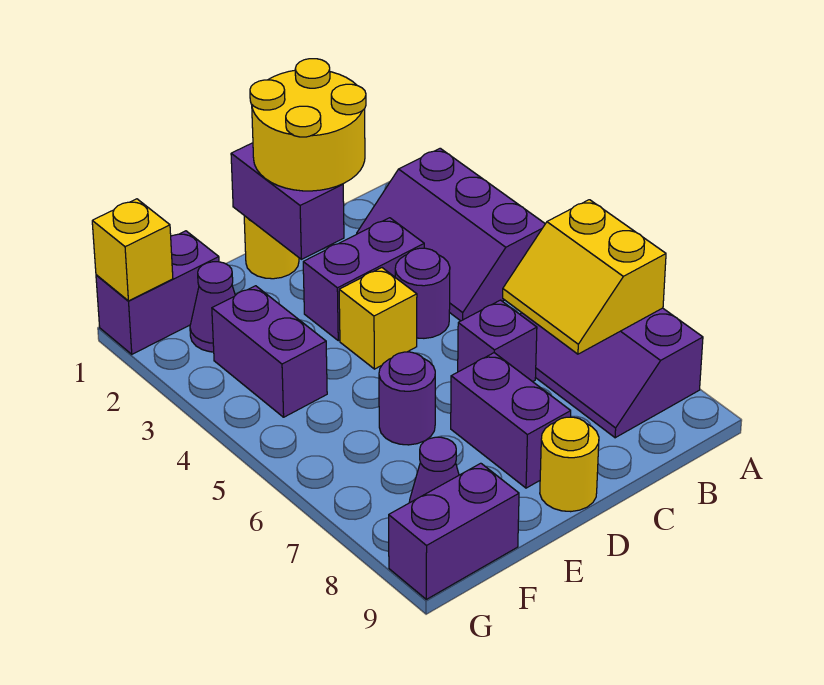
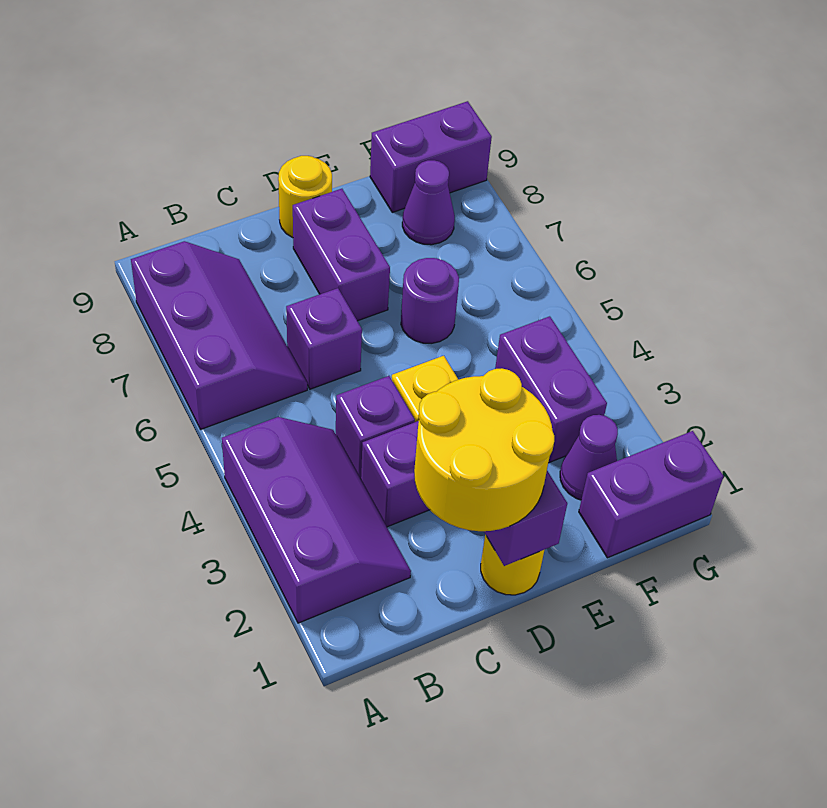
yellow 2x2 slope [503,200,666,354] -> none
purple 1x1 round brick [395,248,450,338] -> purple 1x1 brick [336,376,415,479]
yellow 1x1 brick [92,199,173,301] -> none

